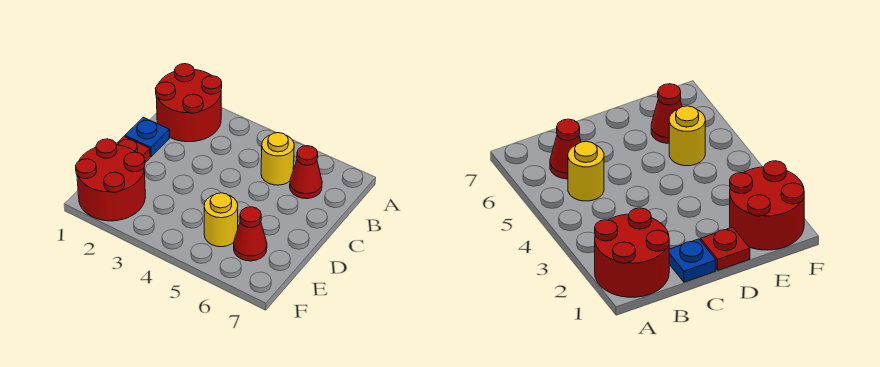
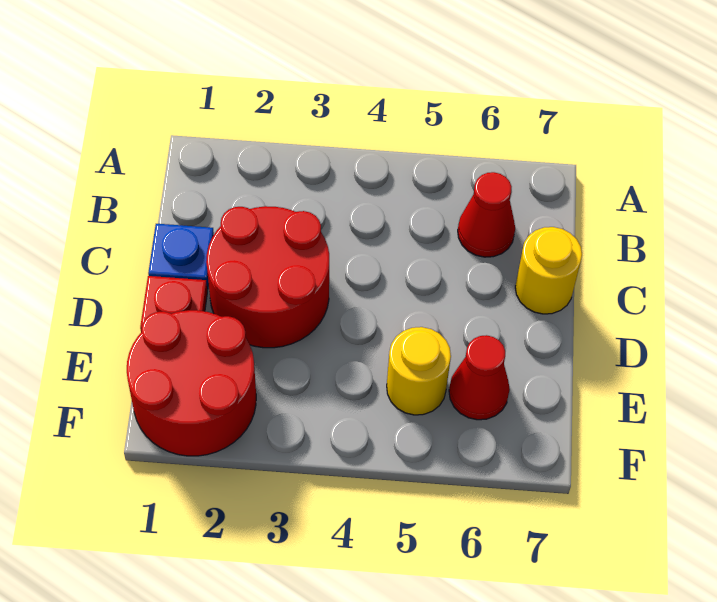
red 2x2 round brick [155,64,222,142] -> red 2x2 round brick moved to [206,206,329,348]
yellow 1x1 round brick [261,133,294,185] -> yellow 1x1 round brick moved to [515,227,582,314]

